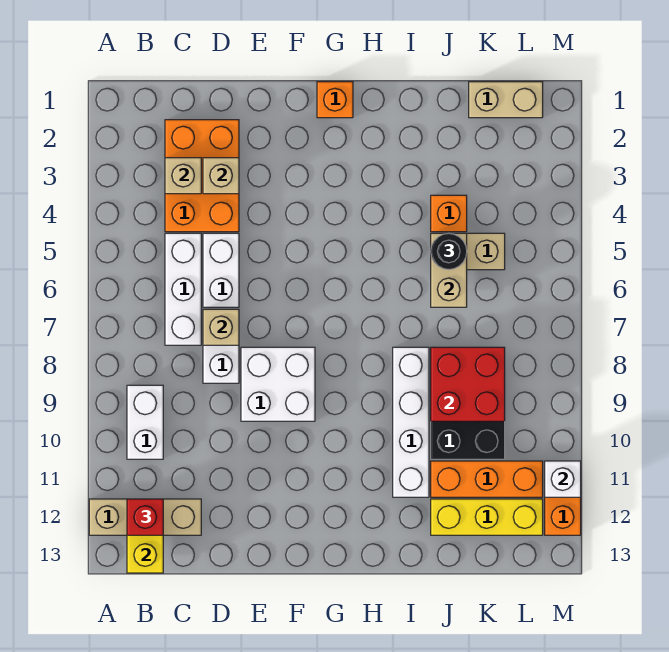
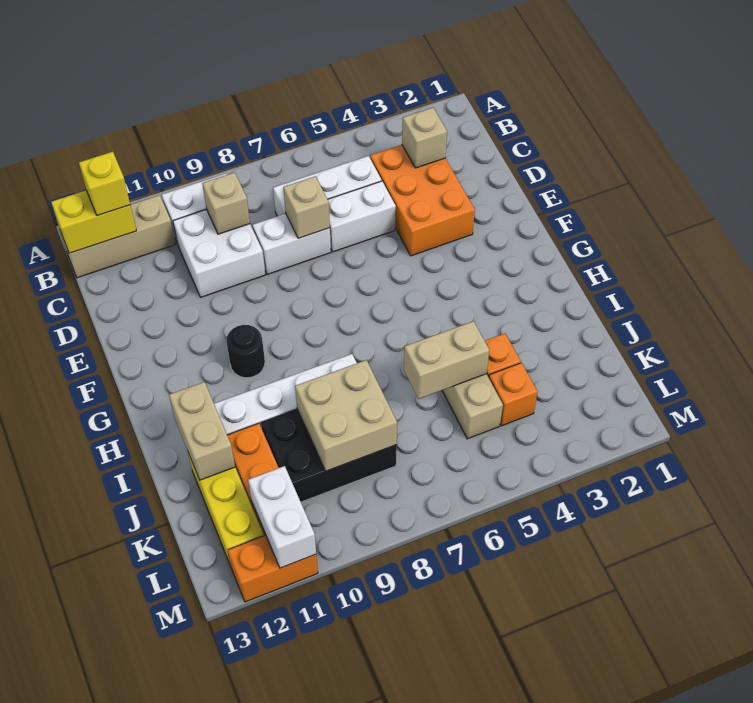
tan 1x3 brick [89,499,201,535] -> tan 1x3 brick turned to [61,195,176,278]
red 1x1 brick [127,499,163,535] -> yellow 1x1 brick [79,152,130,216]
orange 2x3 brick [165,120,239,232] -> orange 2x3 brick turned to [370,145,475,256]
tan 1x1 brick [203,158,239,194] -> tan 1x1 brick moved to [202,172,250,234]
white 2x2 brick [241,347,315,421] -> white 2x2 brick moved to [173,210,265,297]
orange 1x1 brick [317,82,353,118] -> orange 1x1 brick moved to [489,363,538,426]
black 1x1 round brick [431,233,467,270] -> black 1x1 round brick moved to [226,325,265,378]
red 2x2 brick [431,347,505,421] -> tan 2x2 brick [295,360,397,471]
tan 1x2 brick [469,82,543,118] -> tan 1x2 brick moved to [169,382,235,480]
white 1x1 brick [545,461,581,497] -> white 1x2 brick [248,466,316,568]

